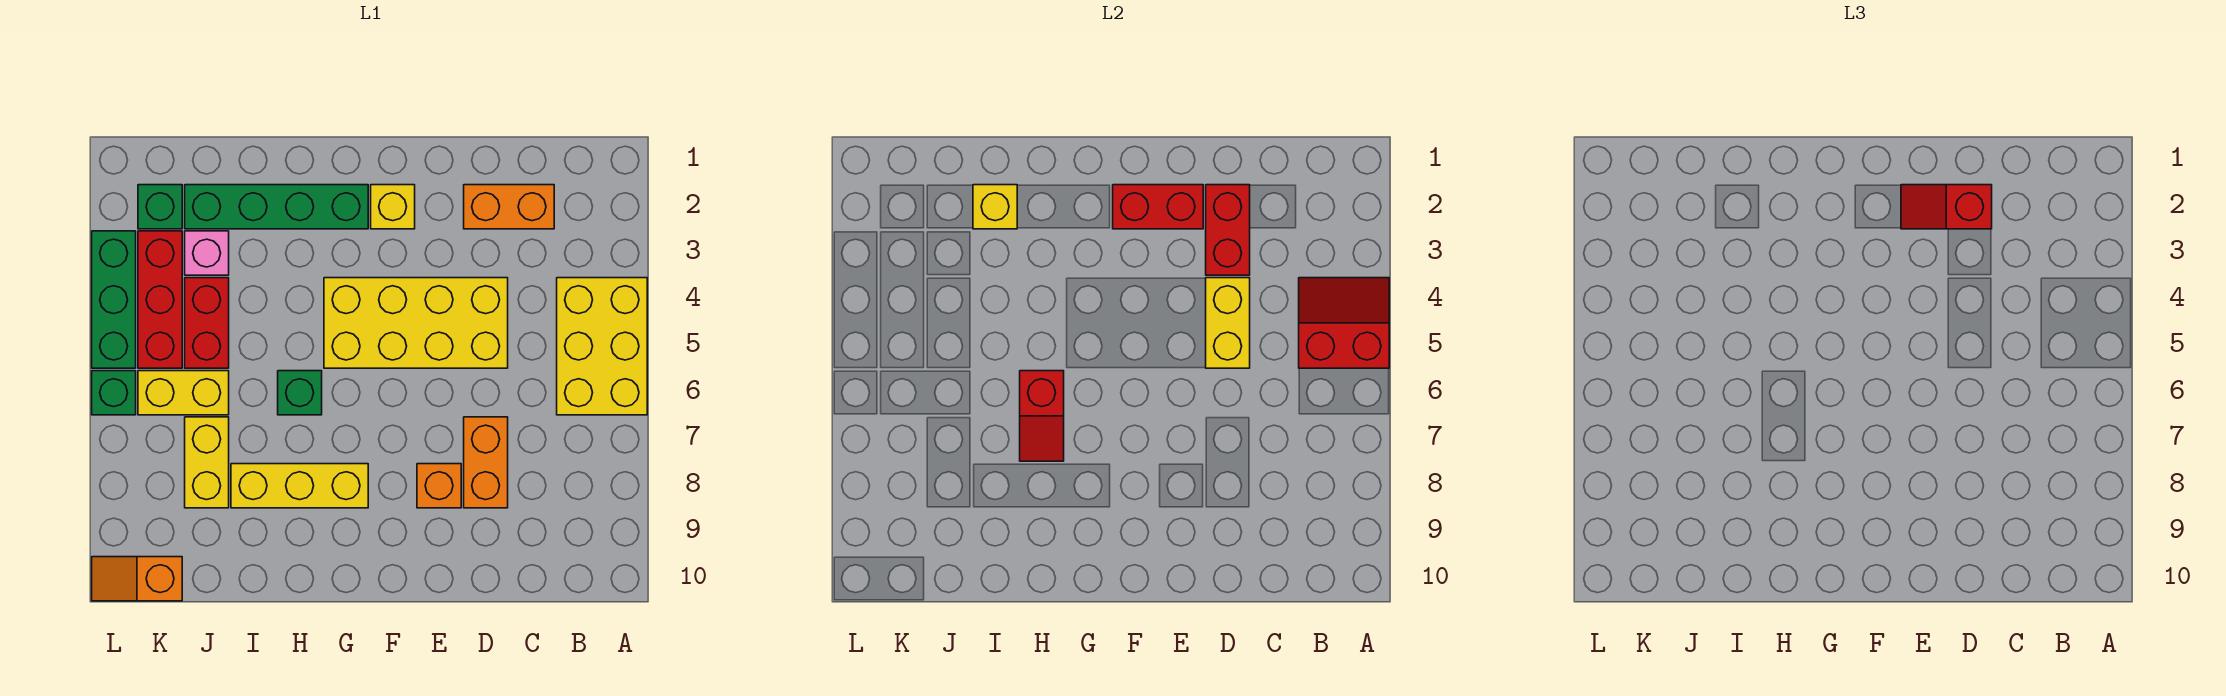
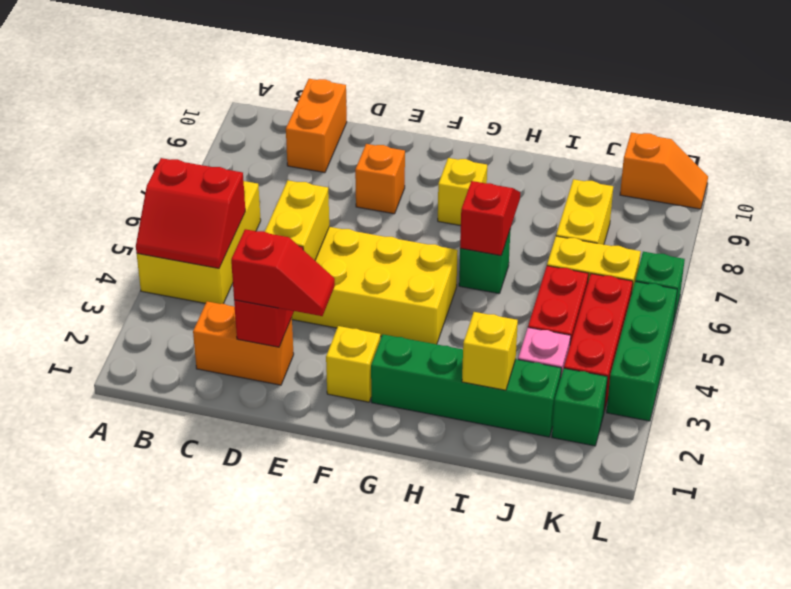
orange 1x2 brick [464,417,508,508] -> orange 1x2 brick moved to [286,79,347,173]
red 1x2 brick [1113,185,1203,229] -> none
yellow 1x3 brick [231,464,368,508] -> yellow 1x1 brick [438,158,487,225]

